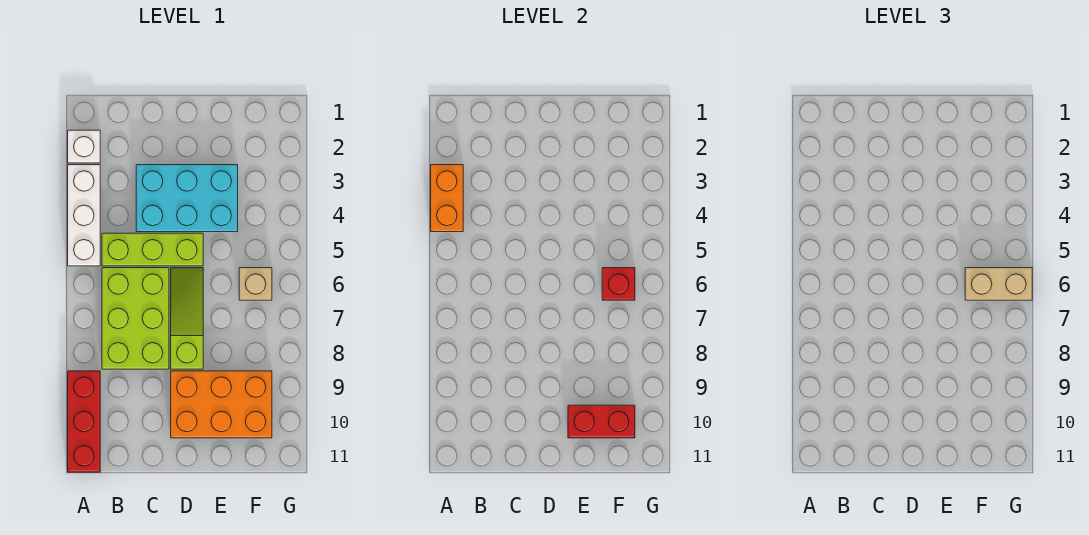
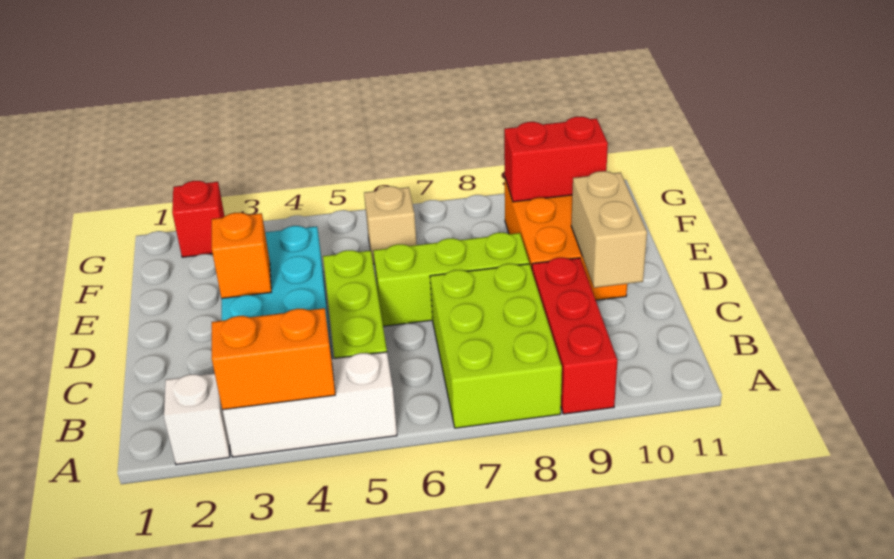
red 1x3 brick [68,371,100,472] -> red 1x3 brick turned to [532,258,617,414]
lime 2x3 brick [102,268,169,369] -> lime 2x3 brick turned to [430,264,562,428]
none -> orange 1x1 brick [212,213,271,299]
lime 1x3 slope [171,268,203,369] -> lime 1x3 brick [373,233,529,326]
red 1x2 brick [568,405,635,438] -> red 1x2 brick turned to [504,117,608,202]
red 1x1 brick [602,268,635,300] -> red 1x1 brick moved to [172,181,224,257]
tan 1x2 brick [965,268,1032,300] -> tan 1x2 brick moved to [571,171,647,288]

